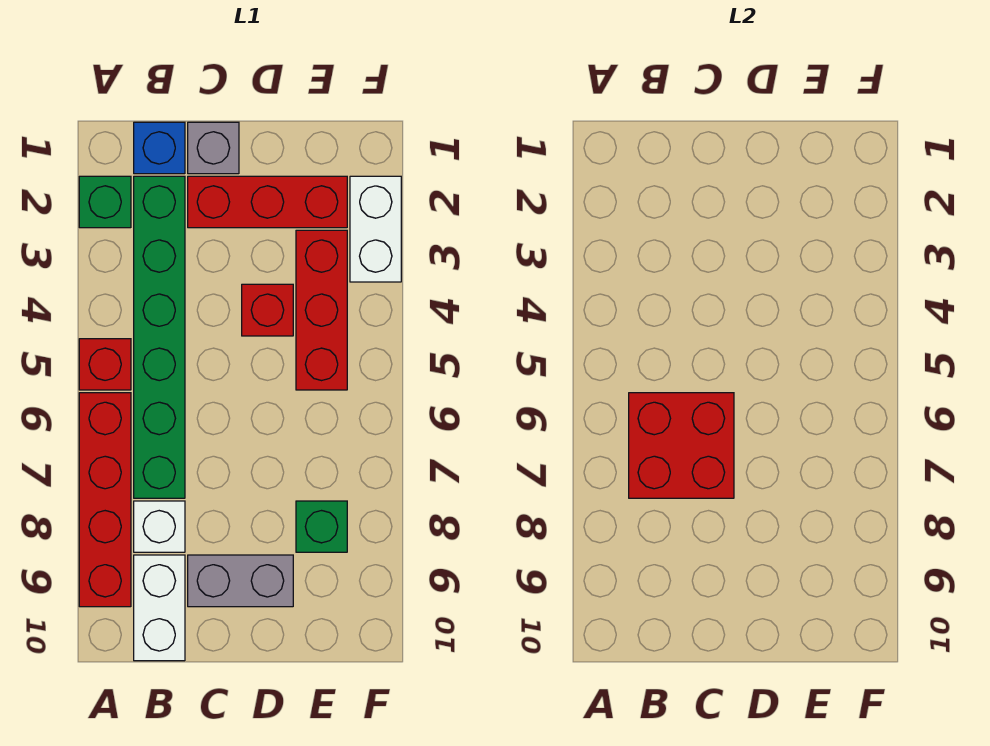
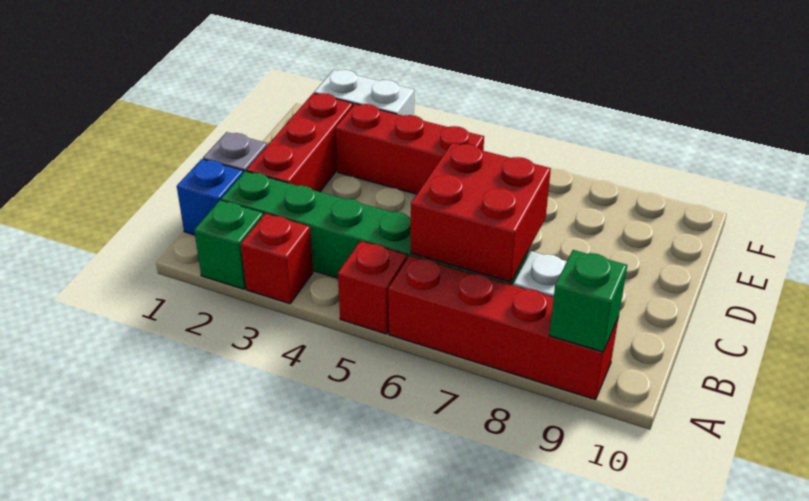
white 1x2 brick [134,555,185,661] -> none
grey 1x2 brick [188,555,293,607] -> none
red 1x1 brick [242,284,293,336] -> red 1x1 brick moved to [241,214,313,304]
green 1x1 brick [296,501,347,552] -> green 1x1 brick moved to [549,250,627,352]

